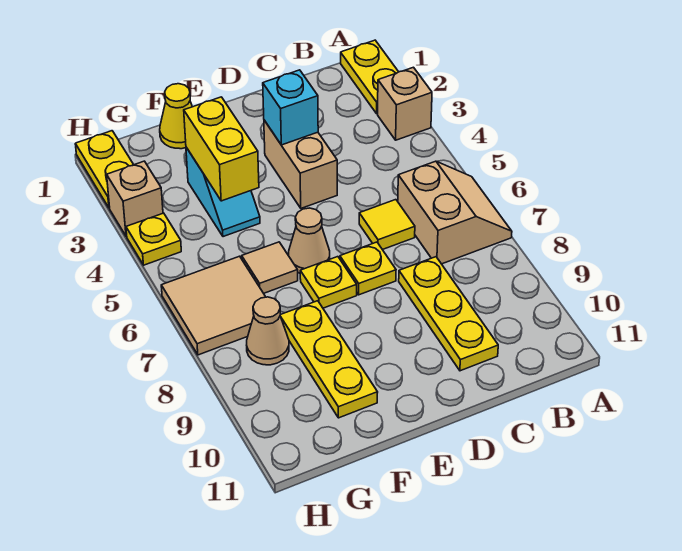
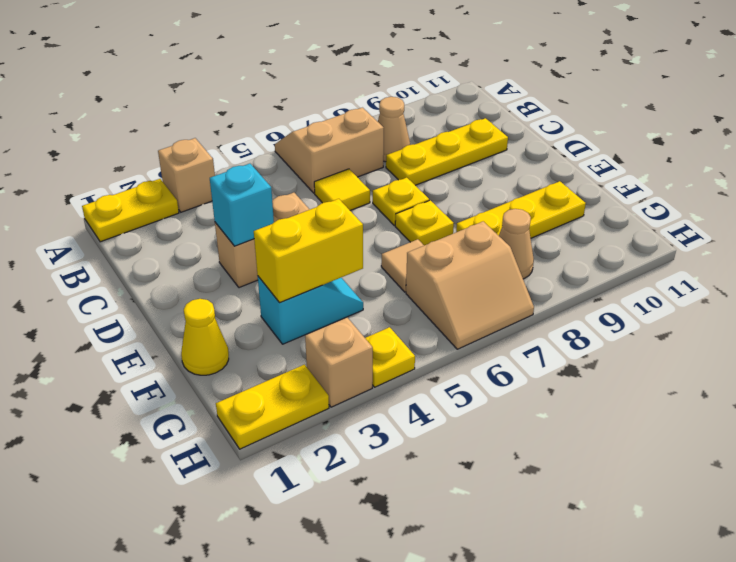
tan 1x1 cone [289,208,330,273] -> tan 1x1 cone moved to [378,97,410,162]
tan 2x2 tile [161,256,265,355] -> tan 2x2 slope [406,221,534,349]

